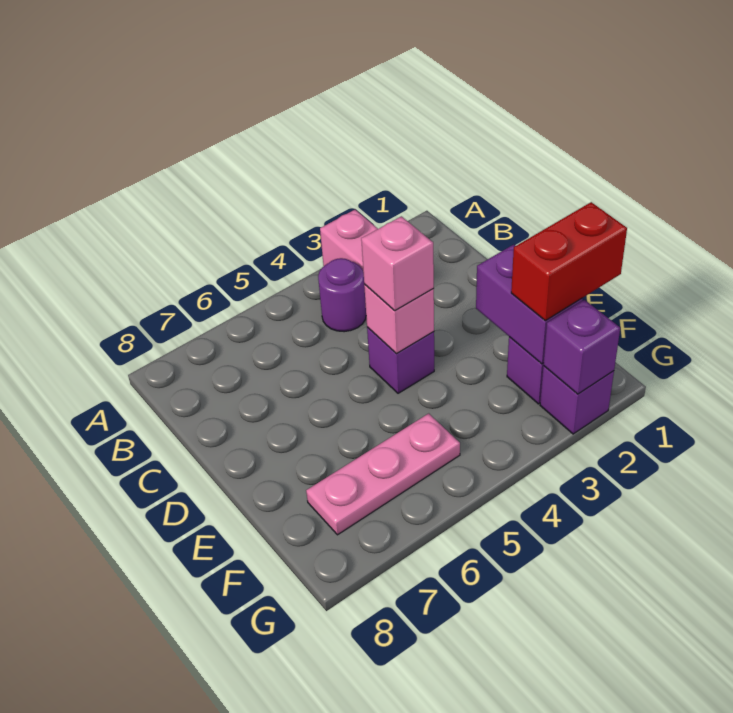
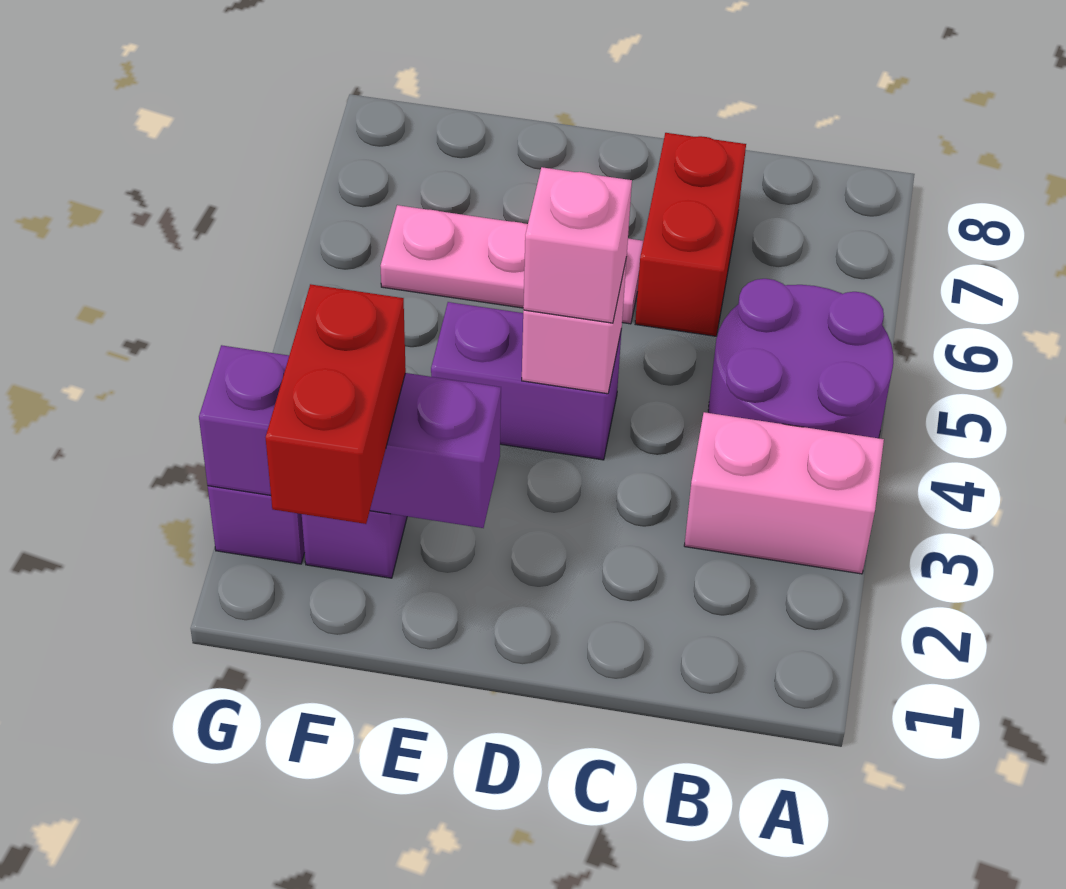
purple 1x1 round brick [318,258,366,332] -> purple 2x2 round brick [708,279,893,438]
none -> red 1x2 brick [635,133,746,336]
purple 1x1 brick [367,327,434,393] -> purple 1x2 brick [431,302,622,460]
pink 1x3 plate [306,413,460,535] -> pink 1x3 plate turned to [381,205,643,324]

